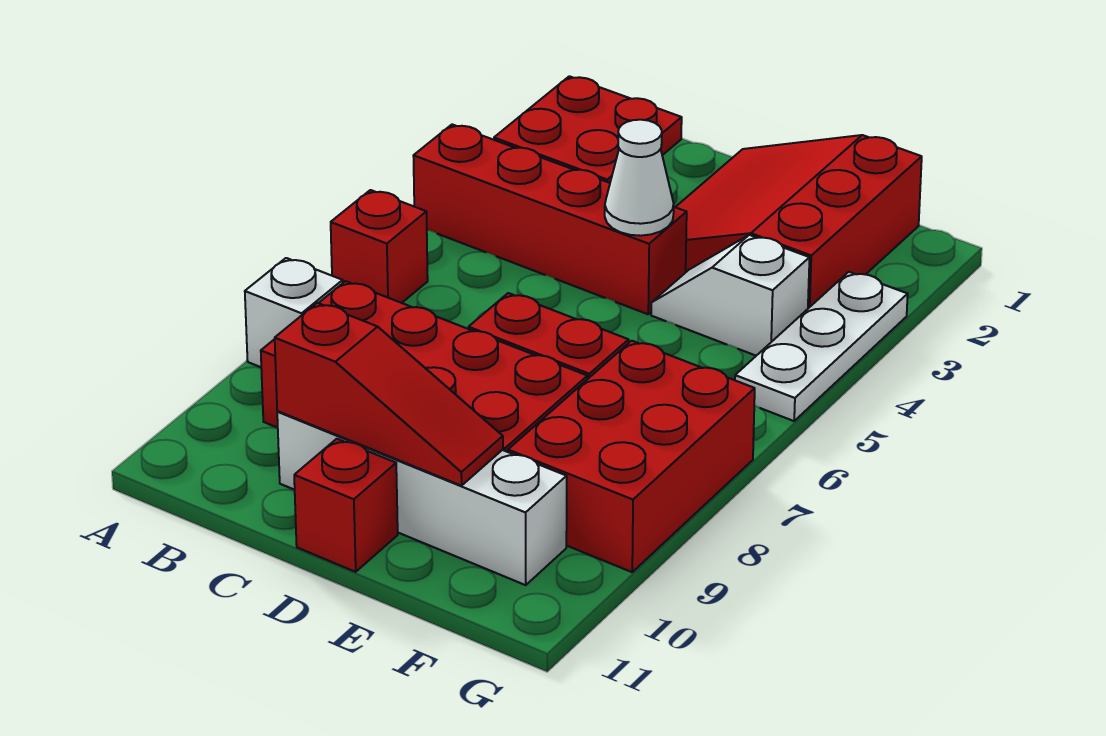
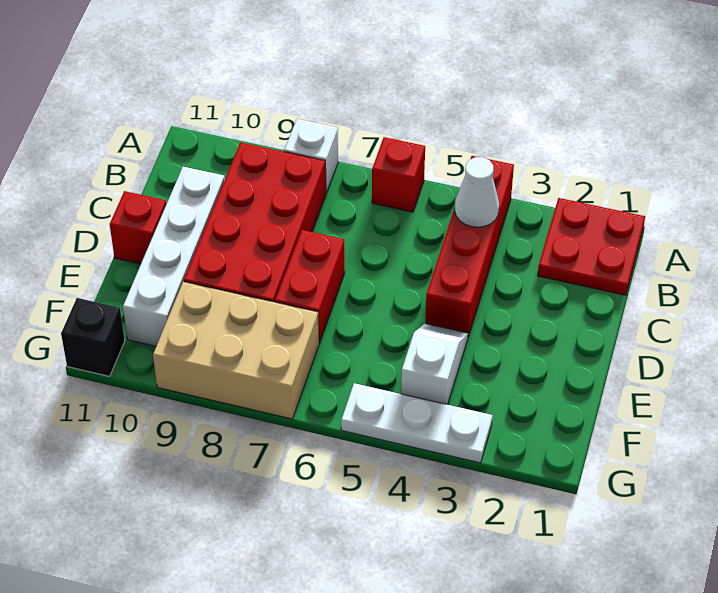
red 1x3 slope [275,303,503,486] -> none
red 3x3 slope [676,135,922,308] -> none
white 1x1 cone [605,120,674,236] -> white 1x1 cone moved to [455,157,499,227]
red 2x3 brick [508,341,755,572] -> tan 2x3 brick [153,282,319,419]
none -> black 1x1 brick [61,298,125,376]

